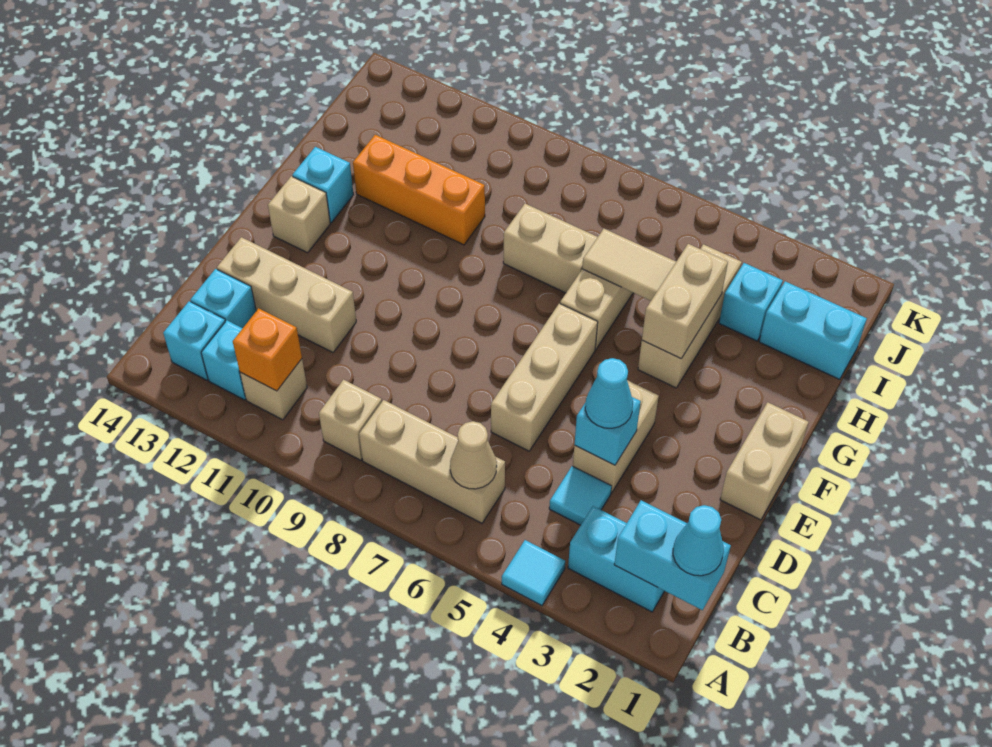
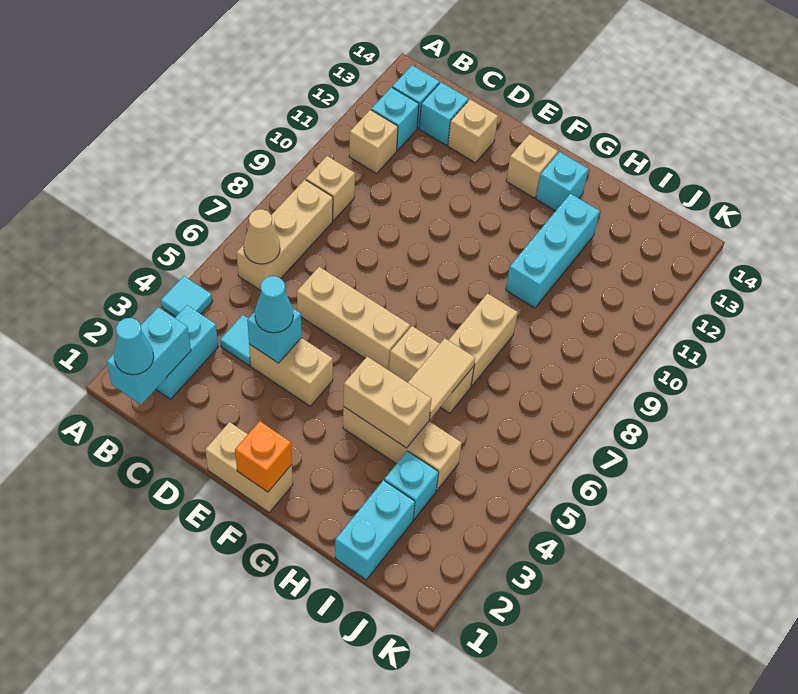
orange 1x1 brick [233,308,302,391] -> orange 1x1 brick moved to [235,421,292,492]
tan 1x3 brick [217,237,356,352] -> tan 1x1 brick [448,99,498,163]
orange 1x3 brick [353,135,485,245] -> cyan 1x3 brick [506,194,600,308]

